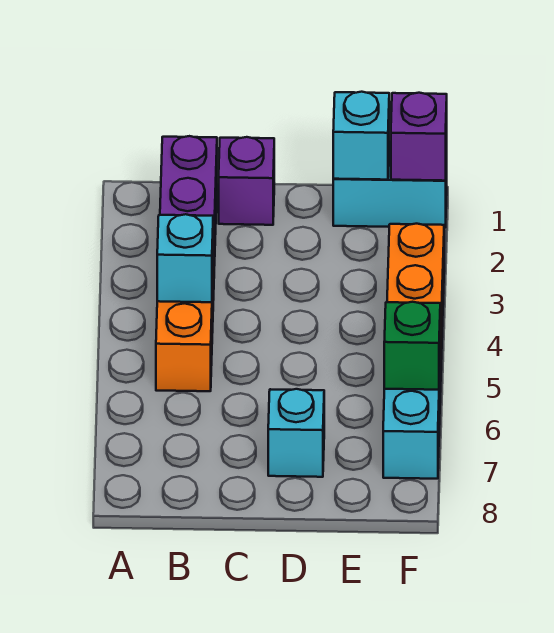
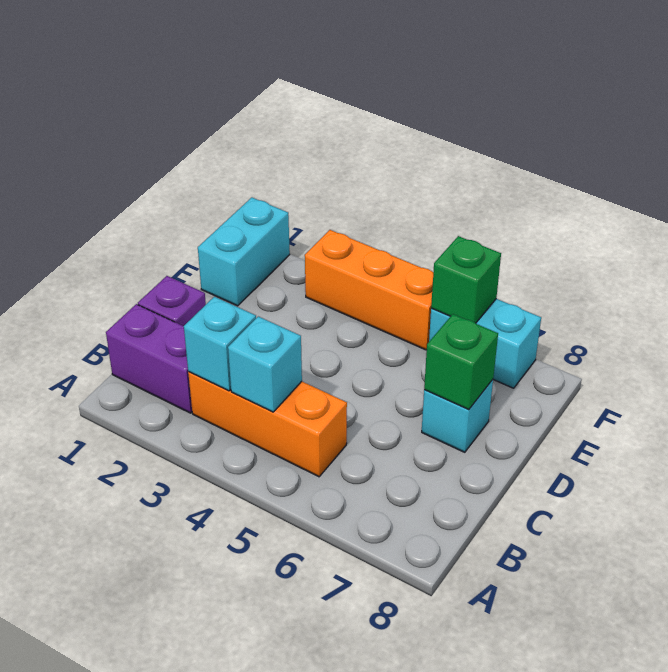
none -> green 1x1 brick [424,314,498,410]
cyan 1x1 brick [333,92,389,180] -> cyan 1x1 brick moved to [184,297,256,391]
purple 1x1 brick [391,93,447,181] -> none

